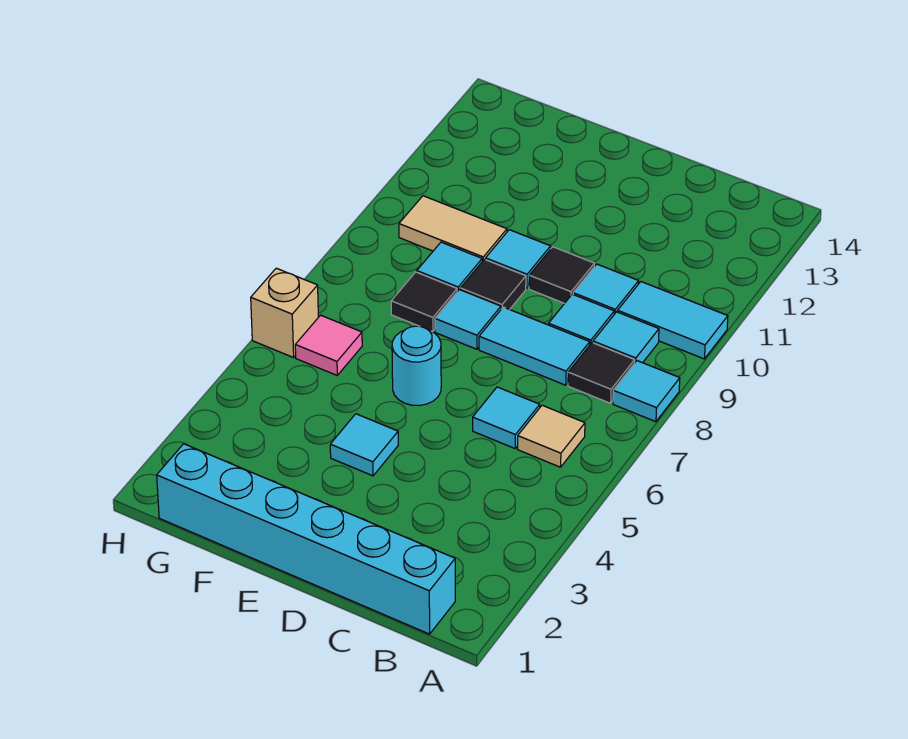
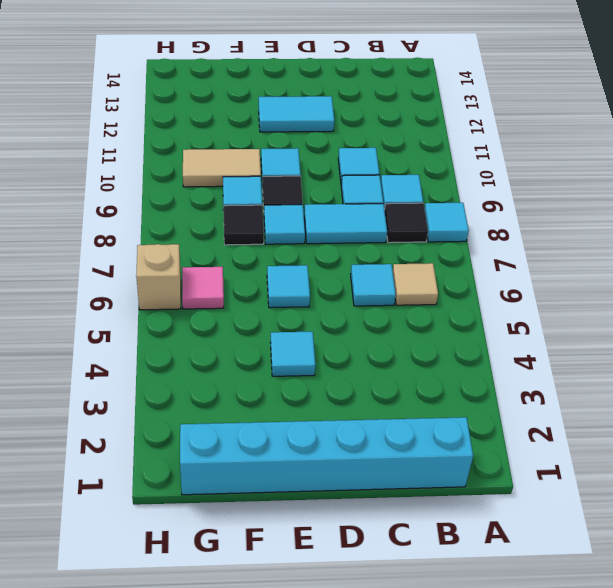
cyan 1x2 tile [618,282,728,359] -> cyan 1x2 tile moved to [259,96,334,132]
black 1x1 tile [529,247,594,303] -> none
cyan 1x1 round brick [392,326,441,405] -> cyan 1x1 tile [267,265,310,308]

